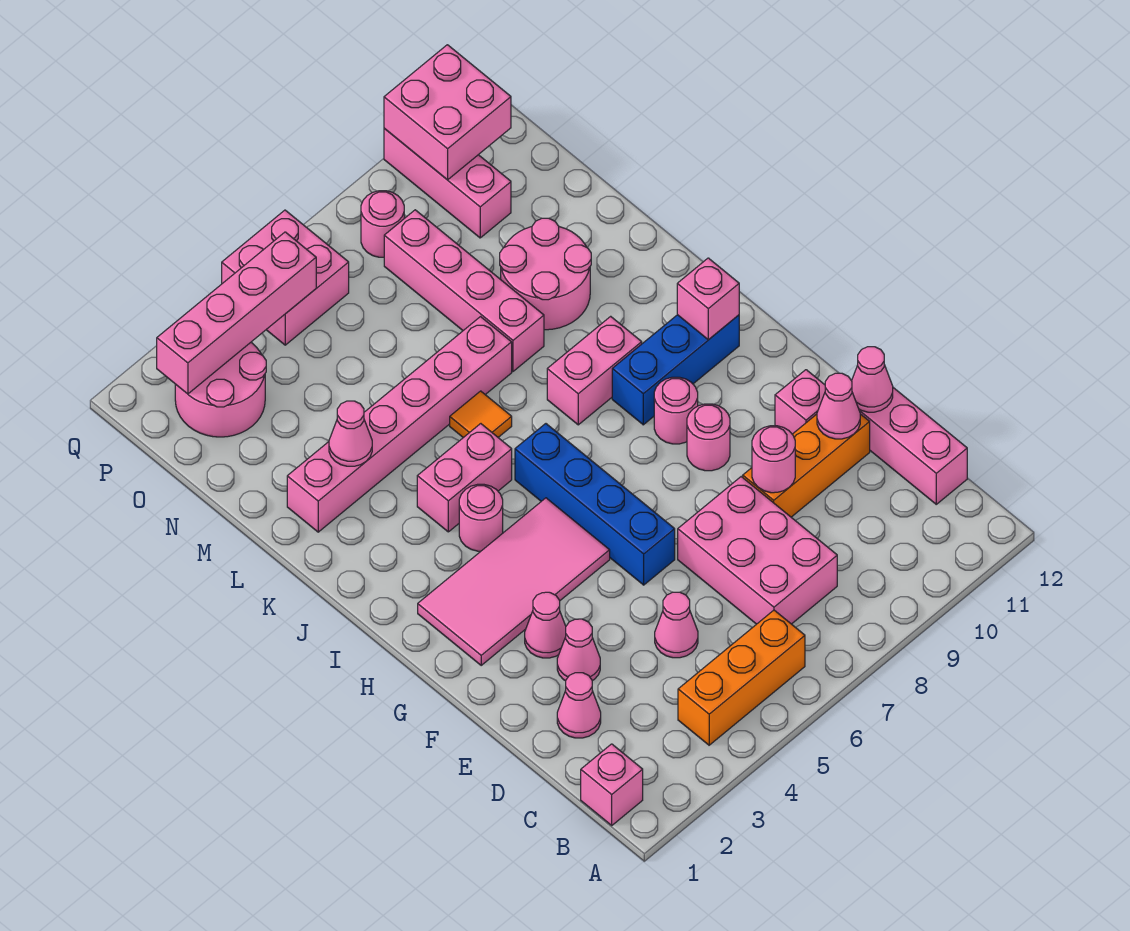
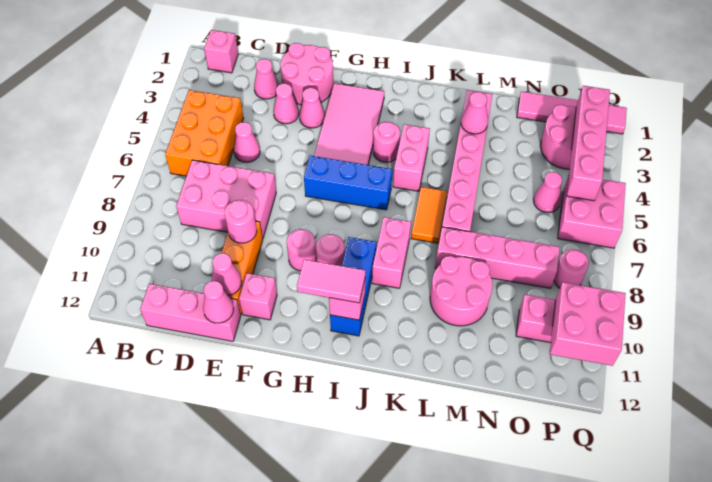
orange 1x3 brick [678,610,805,745] -> orange 2x3 brick [165,90,244,176]
none -> pink 2x2 round brick [280,43,333,105]
blue 1x4 brick [515,424,675,585] -> blue 1x3 brick [304,156,392,210]
none -> pink 1x2 tile [297,260,365,303]
orange 1x1 tile [450,391,512,438] -> orange 1x2 tile [411,187,447,243]
none -> pink 1x4 tile [517,92,627,134]
none -> pink 1x1 cone [533,172,562,213]

